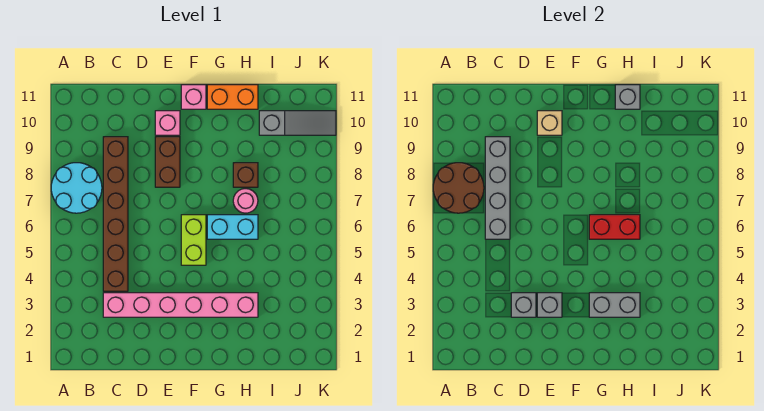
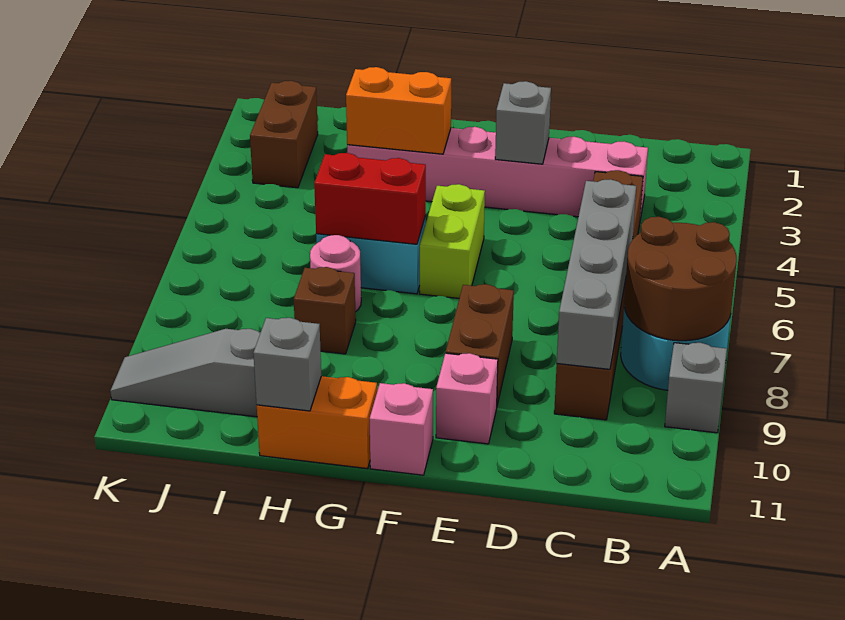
grey 1x1 brick [511,293,536,317] -> grey 1x1 brick moved to [665,343,727,433]
tan 1x1 brick [537,111,562,135] -> none
grey 1x2 brick [589,293,640,317] -> orange 1x2 brick [346,67,451,154]
none -> brown 1x2 brick [250,81,318,188]

